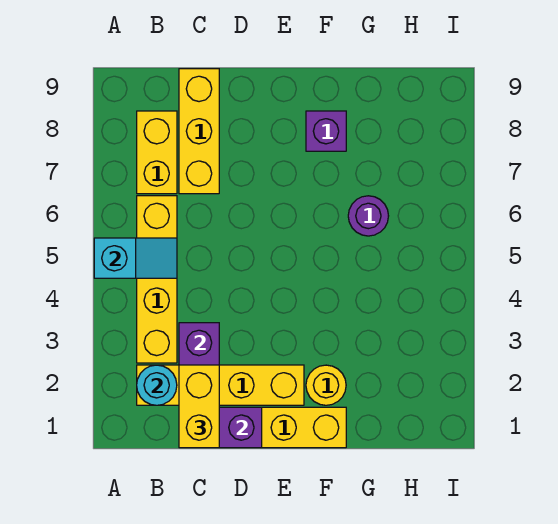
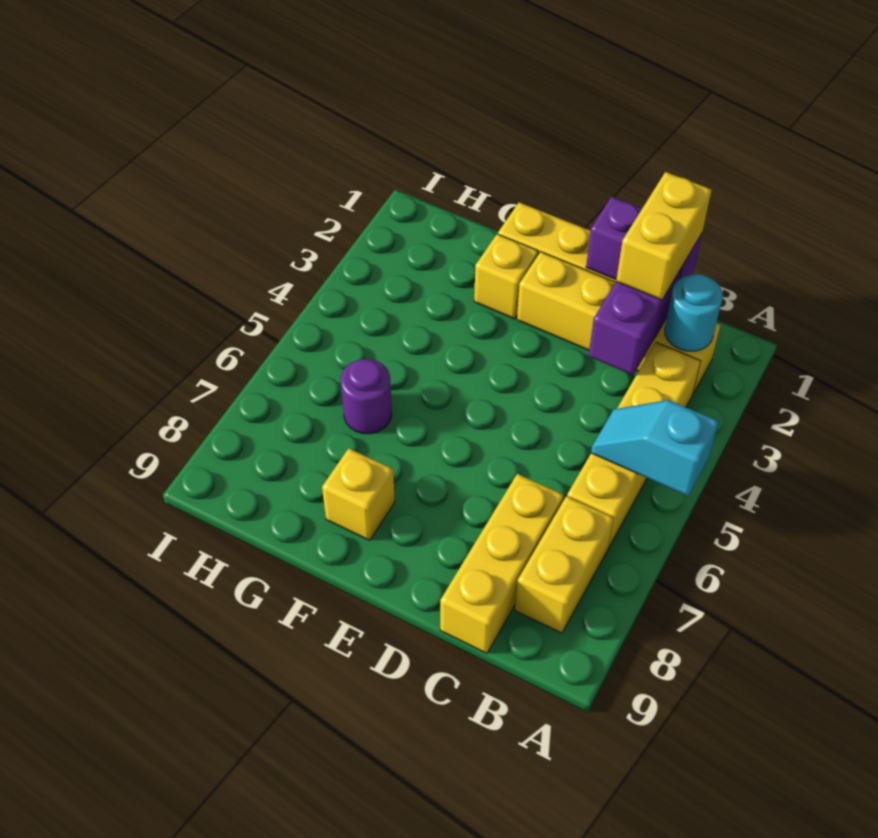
yellow 1x1 round brick [306,365,346,405] -> yellow 1x1 brick [474,234,538,319]
purple 1x1 brick [306,111,346,151] -> yellow 1x1 brick [322,448,395,540]

